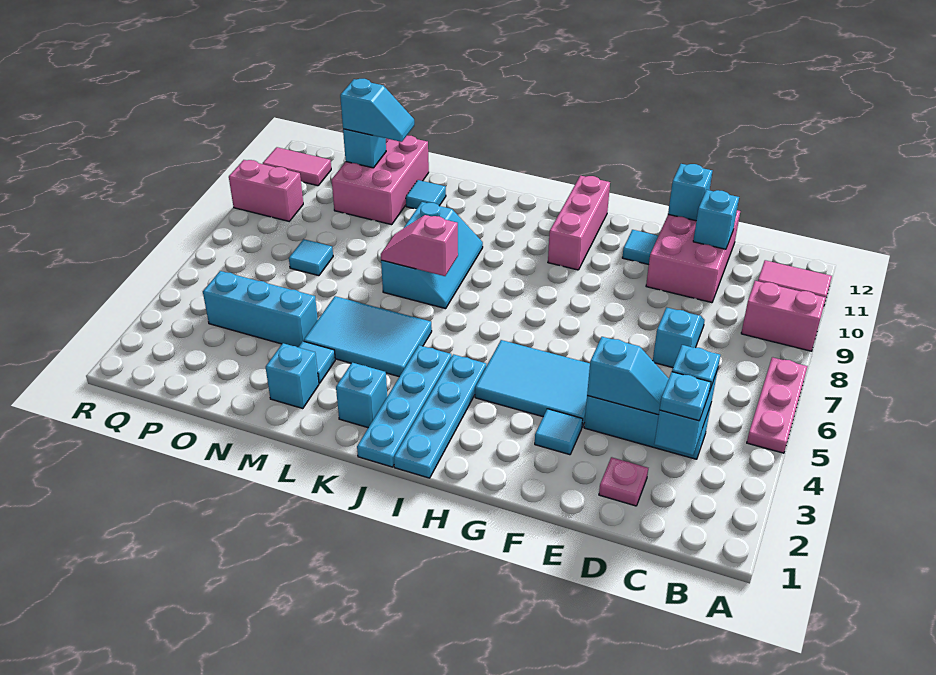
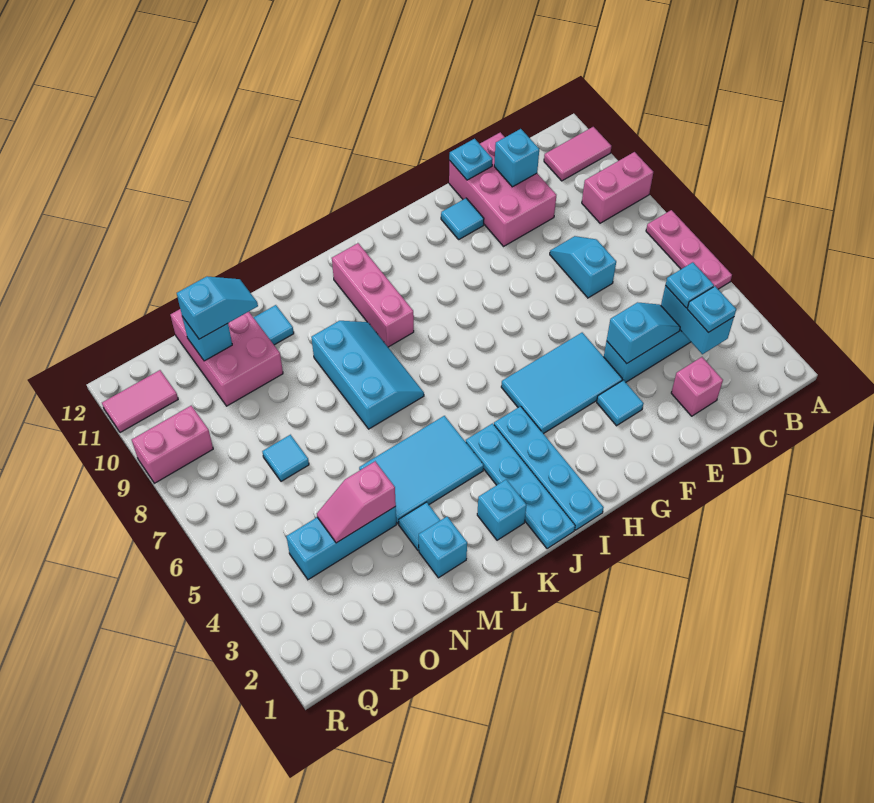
pink 1x1 plate [599,457,648,506] -> pink 1x1 brick [671,357,723,416]
cyan 1x1 brick [668,164,712,221] -> cyan 1x1 plate [449,139,493,180]
pink 1x3 brick [548,176,610,270] -> pink 1x3 brick moved to [332,243,414,347]
pink 1x2 slope [381,215,458,276] -> pink 1x2 slope moved to [317,461,396,543]

